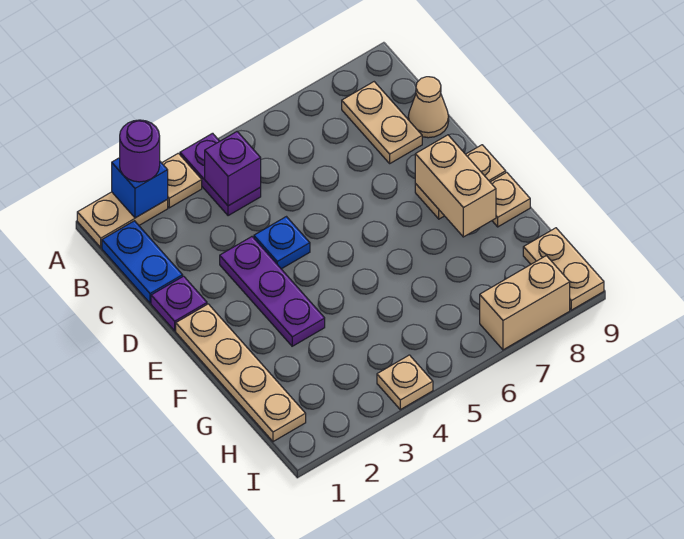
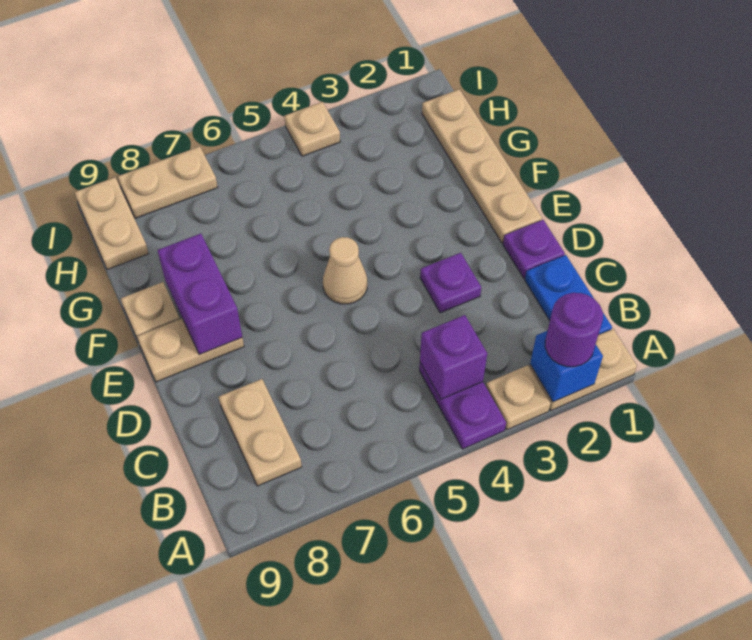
tan 1x1 cone [408,77,449,138] -> tan 1x1 cone moved to [323,237,367,304]
purple 1x3 plate [220,237,325,346] -> purple 1x1 plate [420,253,481,313]
blue 1x1 plate [254,217,310,269] -> none
tan 1x2 brick [415,135,496,237] -> purple 1x2 brick [157,234,242,355]
tan 1x2 brick [480,256,570,350] -> tan 1x2 plate [118,146,218,218]

